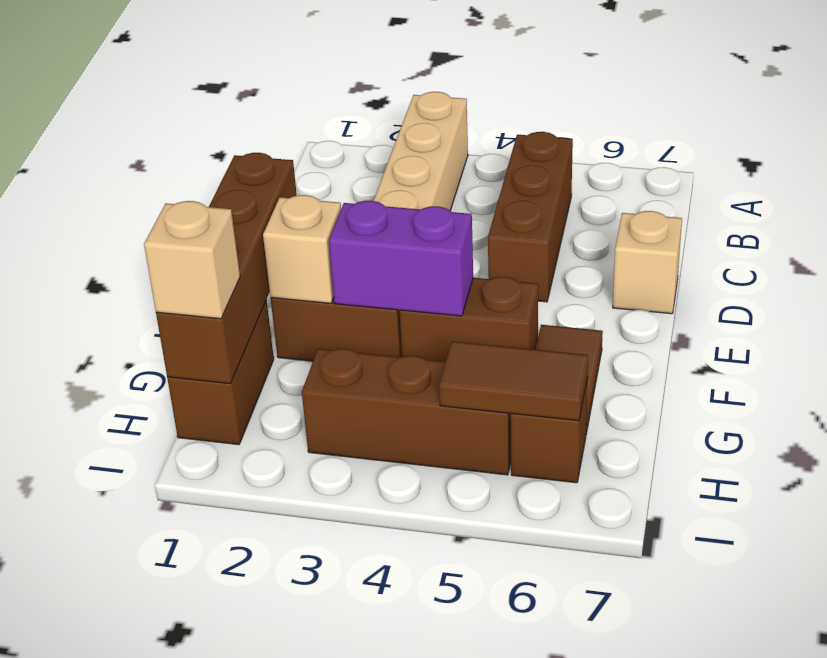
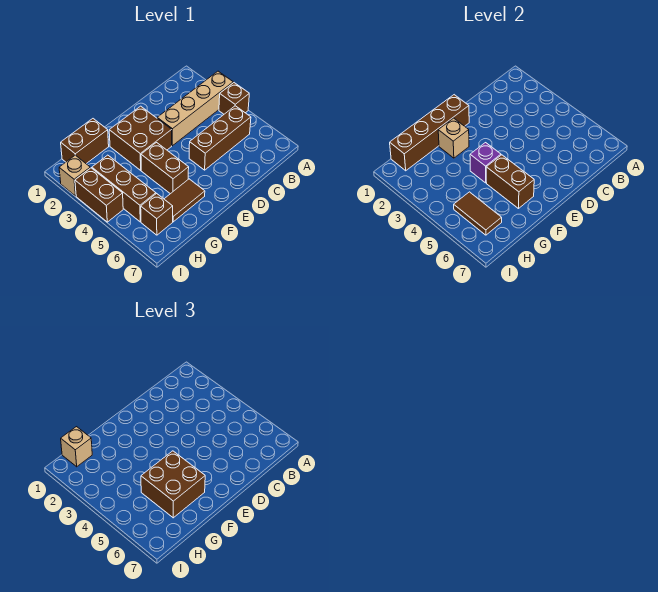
none -> brown 1x1 brick [219,83,249,114]
tan 1x1 brick [613,211,682,314] -> tan 1x1 brick moved to [59,155,90,196]
purple 1x2 brick [329,201,473,316] -> purple 1x1 brick [470,143,501,183]
none -> brown 1x2 brick [486,155,534,209]
none -> brown 2x2 brick [141,451,205,518]
none -> brown 1x2 brick [75,168,123,222]

